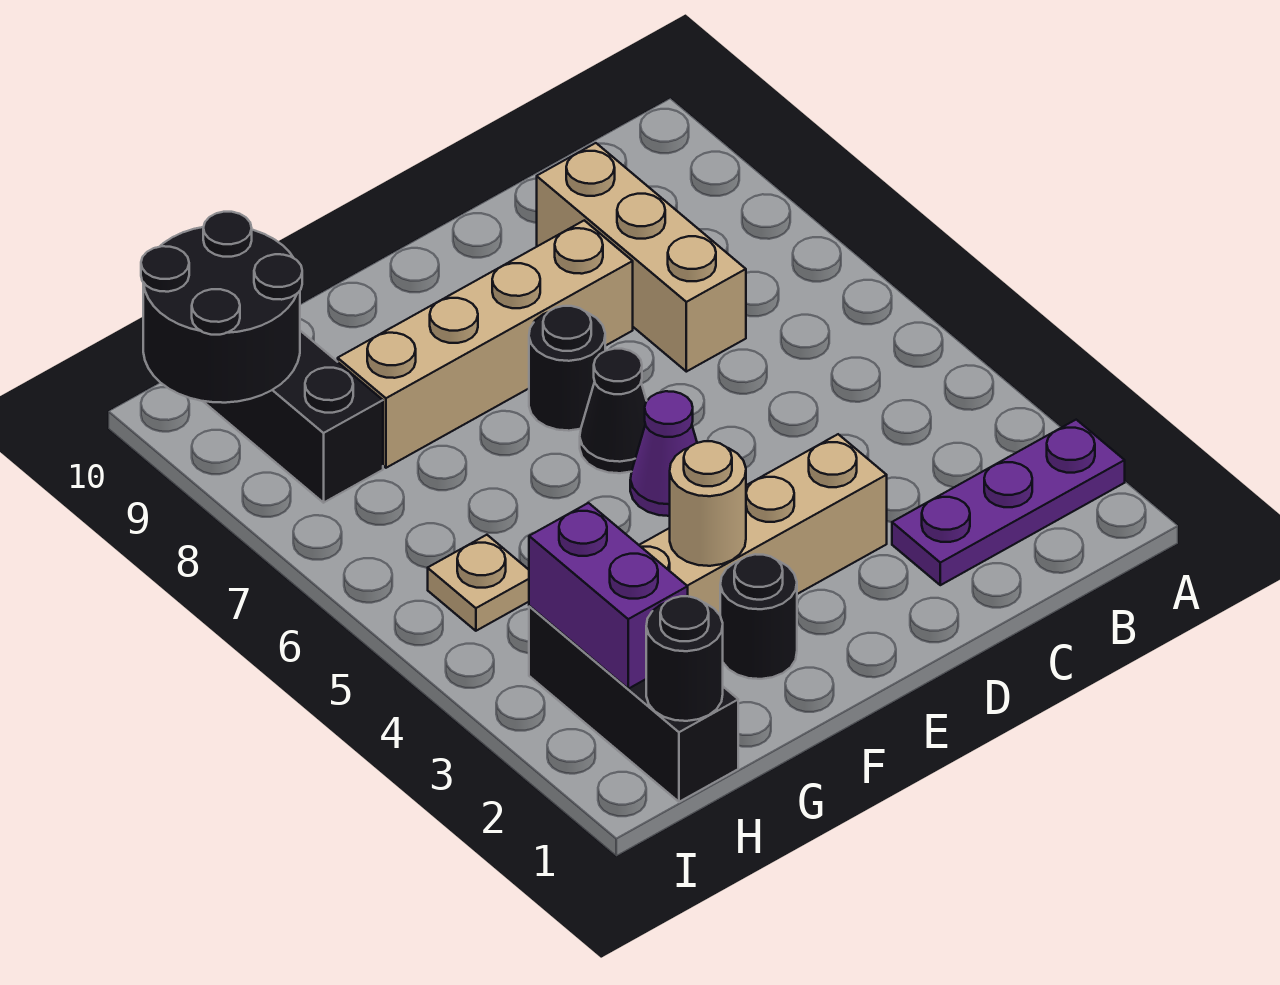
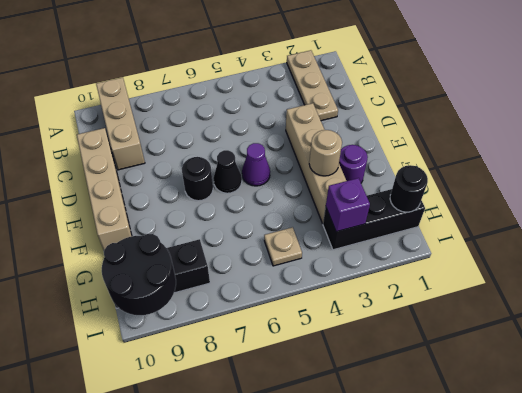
purple 1x3 plate [892,420,1125,585] -> tan 1x3 plate [287,50,338,121]
tan 1x3 brick [537,143,746,372] -> tan 1x3 brick turned to [96,77,145,170]
tan 1x4 brick [338,220,633,468] -> tan 1x4 brick moved to [77,128,132,250]
black 1x1 round brick [720,554,797,679] -> purple 1x1 round brick [339,145,368,183]
purple 1x2 brick [529,503,688,689] -> purple 1x1 brick [326,178,370,232]

